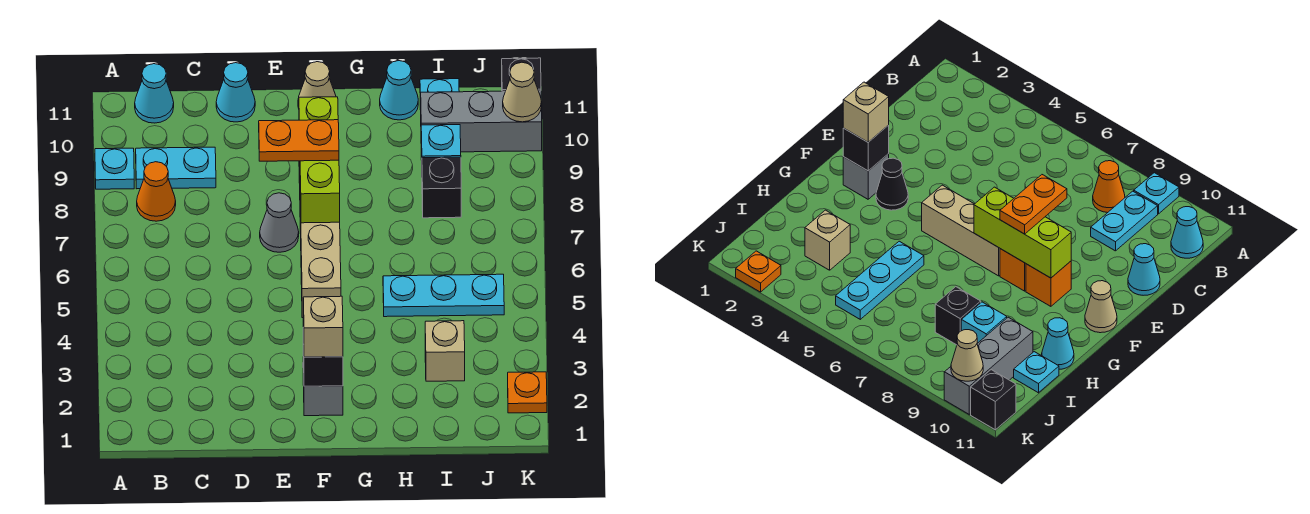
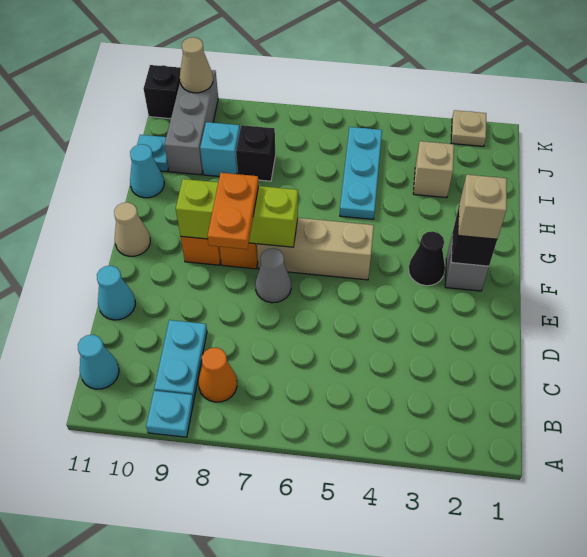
orange 1x1 plate [508,372,547,413] -> tan 1x1 plate [451,110,486,146]

